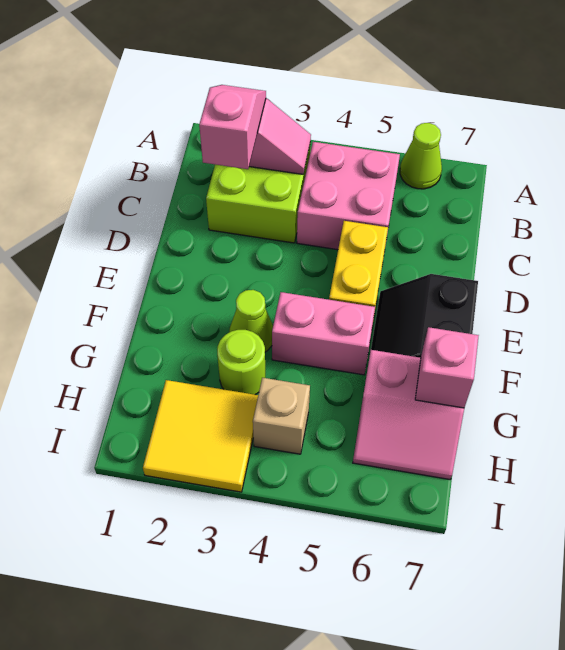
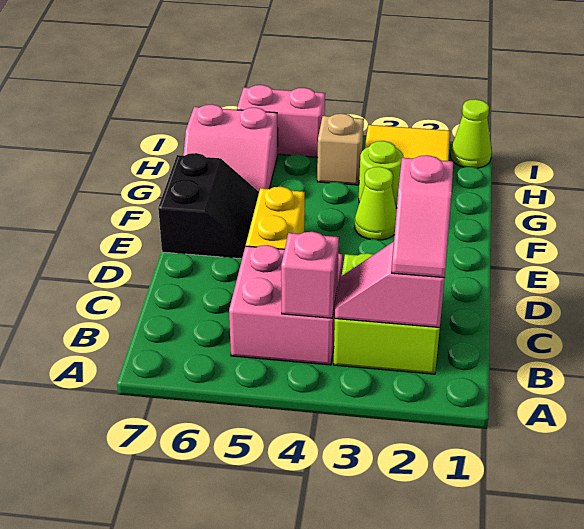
lime 1x1 cone [400,123,442,189] -> lime 1x1 cone moved to [450,99,492,168]
pink 1x2 brick [272,292,375,375] -> pink 1x2 brick moved to [237,85,325,157]
pink 2x2 slope [353,350,464,479] -> pink 2x2 slope turned to [183,104,278,191]
pink 1x1 brick [415,327,479,408] -> pink 1x1 brick moved to [281,232,339,318]

